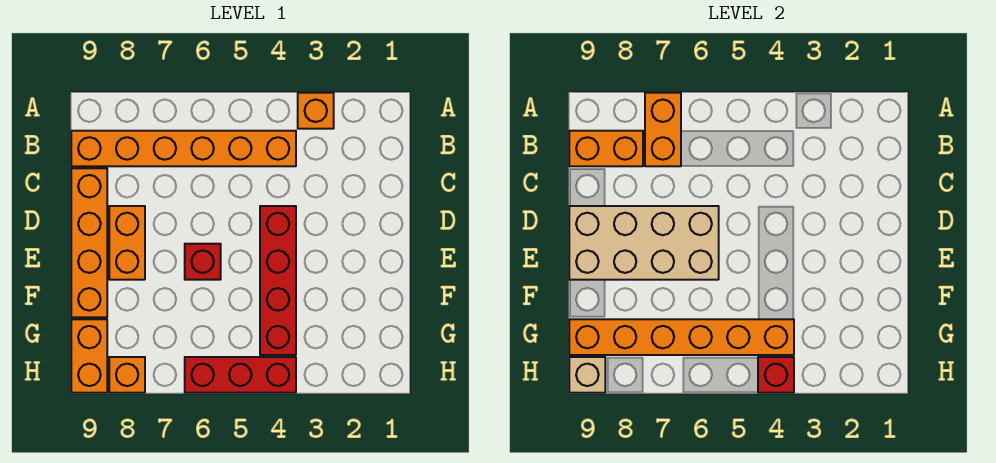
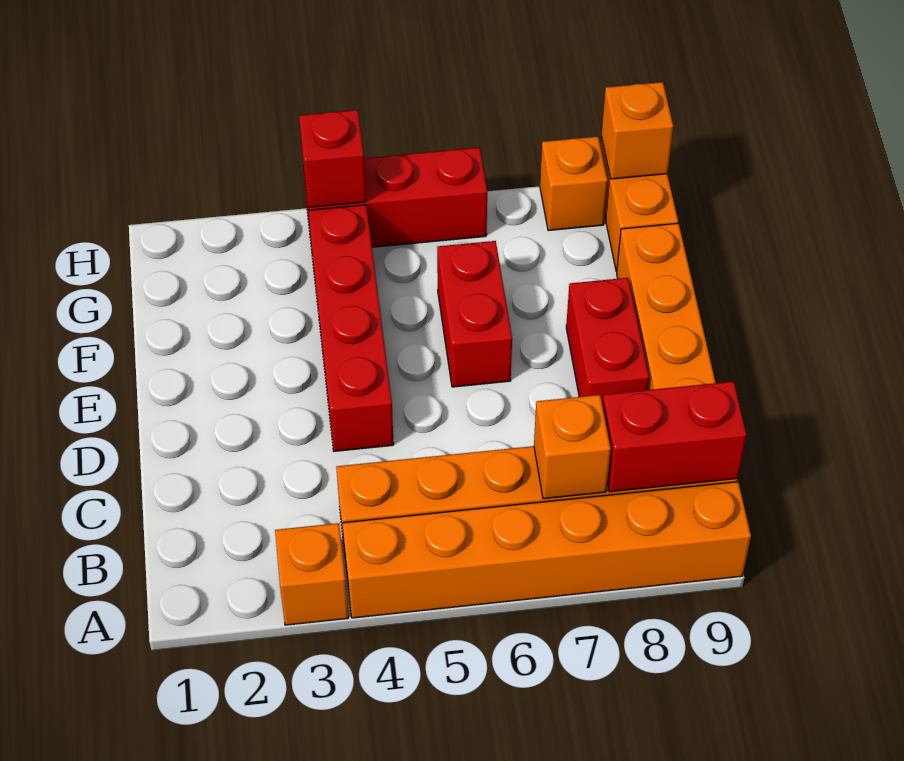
orange 1x2 brick [645,93,681,166] -> orange 1x1 brick [534,395,611,499]
orange 1x2 brick [569,131,643,166] -> red 1x2 brick [602,381,747,492]
tan 2x4 brick [569,206,719,280] -> none
orange 1x2 brick [109,206,145,280] -> red 1x2 brick [566,278,649,405]
red 1x1 brick [185,244,221,280] -> red 1x2 brick [437,241,512,387]
orange 1x6 brick [569,319,794,355] -> orange 1x6 brick moved to [343,482,751,618]
tan 1x1 brick [569,357,605,393] -> orange 1x1 brick [601,82,673,179]

